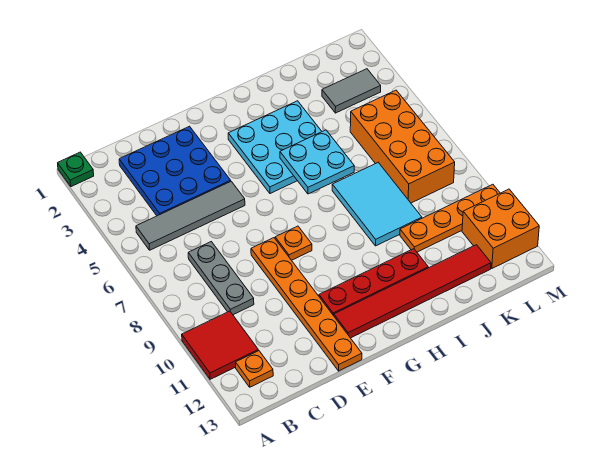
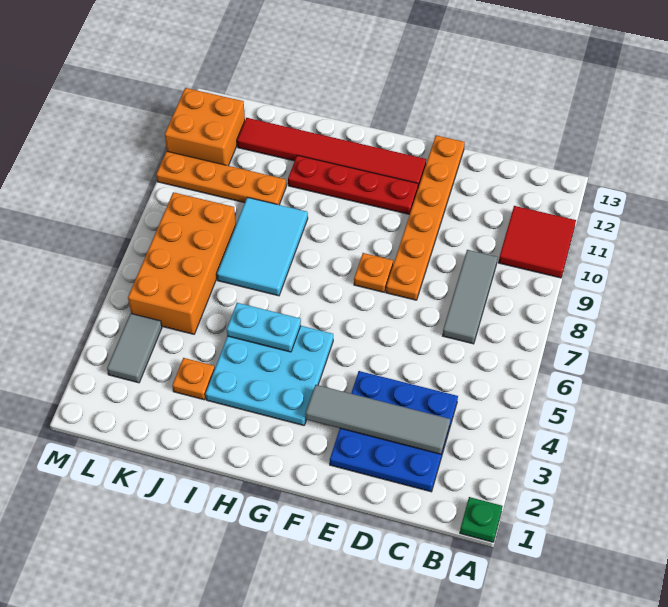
grey 1x4 tile [136,181,245,250] -> grey 1x4 tile moved to [306,385,450,454]
orange 1x1 plate [236,351,273,387] -> orange 1x1 plate moved to [172,358,215,400]
grey 1x3 plate [188,242,254,315] -> grey 1x3 tile [443,250,498,344]
cyan 2x2 plate [280,130,354,194] -> cyan 1x2 plate [227,303,301,352]
grey 1x2 tile [322,69,381,113] -> grey 1x2 tile turned to [107,313,162,383]

